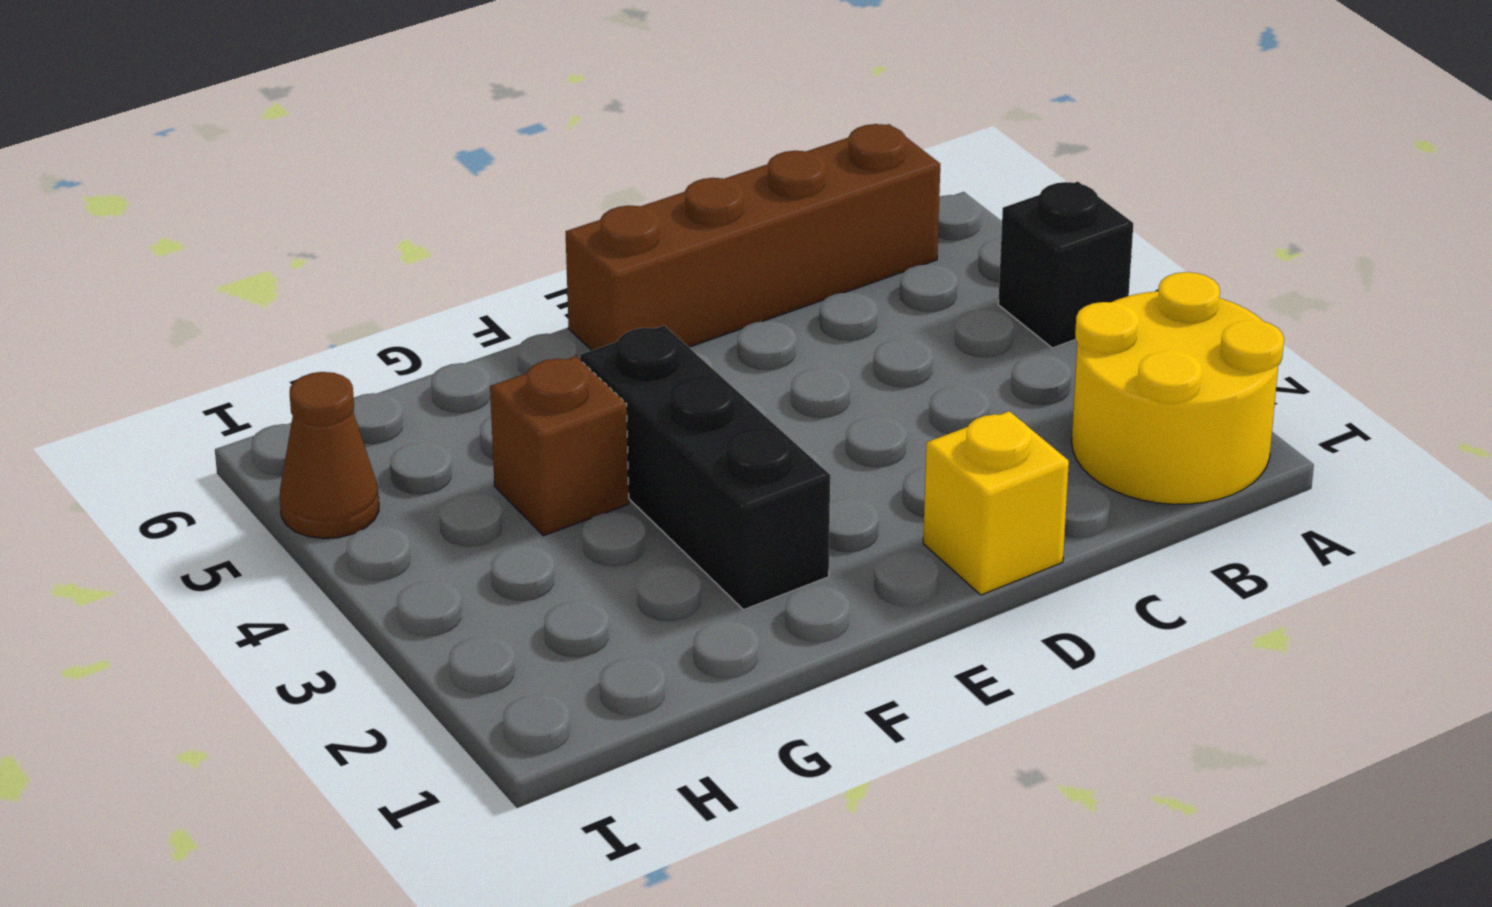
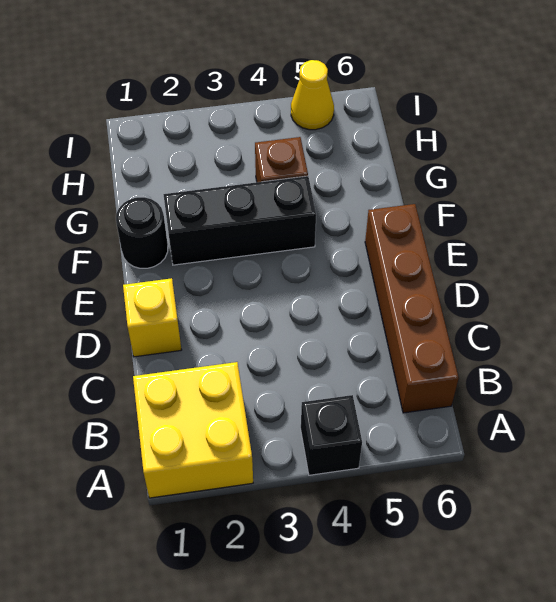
yellow 2x2 round brick [1072,272,1284,504] -> yellow 2x2 brick [133,362,253,498]
none -> black 1x1 round brick [116,197,168,268]
brown 1x1 cone [280,372,379,539] -> yellow 1x1 cone [291,60,334,130]

